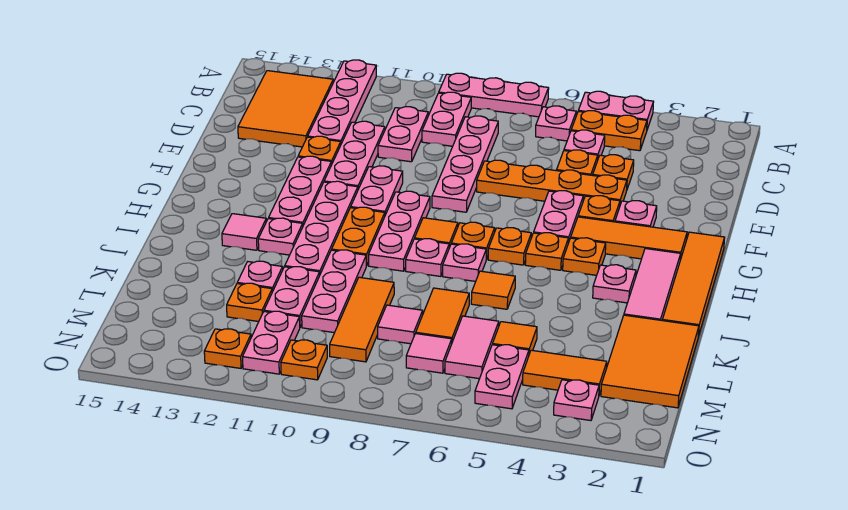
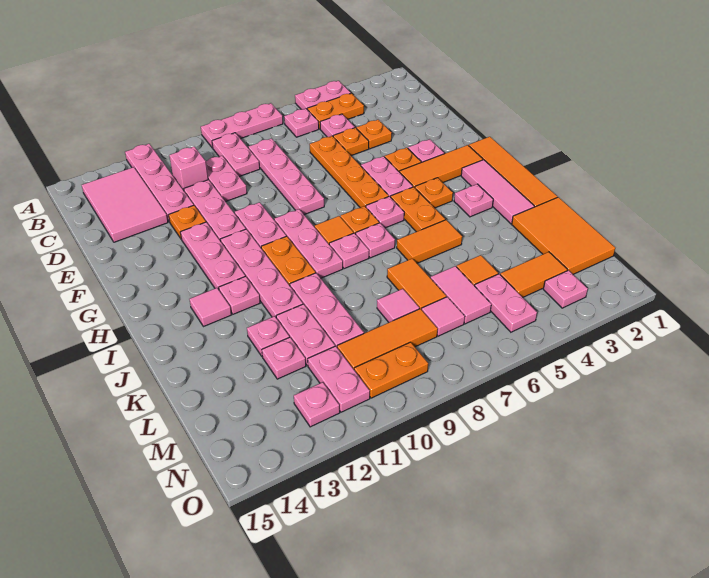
orange 2x3 tile [238,71,333,147] -> pink 2x3 tile [82,167,168,242]
none -> pink 1x1 brick [169,147,208,190]
orange 1x4 plate [477,160,627,205] -> orange 1x4 plate turned to [310,136,389,208]
orange 1x1 plate [525,233,569,270] -> orange 1x2 plate [391,187,445,232]
orange 1x1 plate [488,228,531,265] -> pink 1x1 plate [366,196,404,228]
orange 1x1 tile [471,271,515,309] -> orange 1x2 tile [397,220,462,263]
orange 1x3 tile [330,277,394,362] -> orange 1x3 tile turned to [337,309,438,369]
orange 1x1 plate [227,283,272,322] -> pink 1x1 plate [262,337,306,379]
orange 1x1 plate [281,340,327,380] -> orange 1x2 plate [354,342,428,398]
orange 1x1 plate [204,329,251,368] -> pink 1x1 plate [294,382,340,427]

